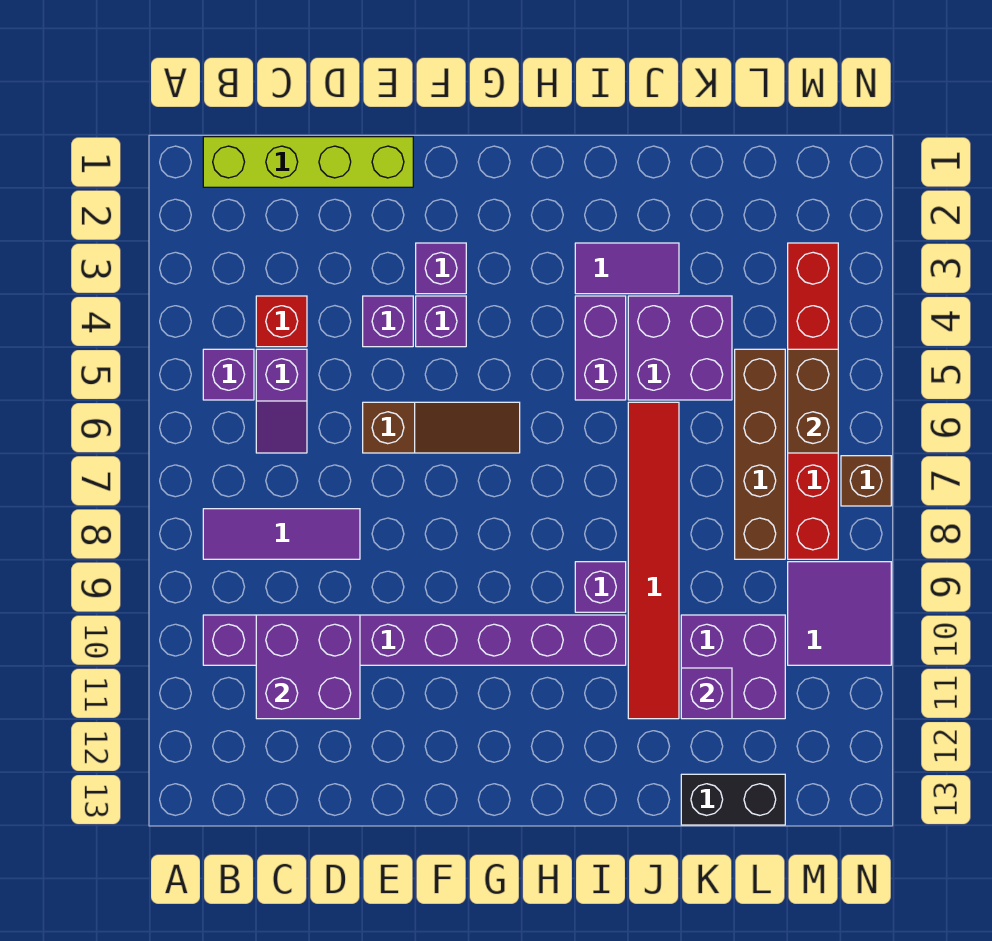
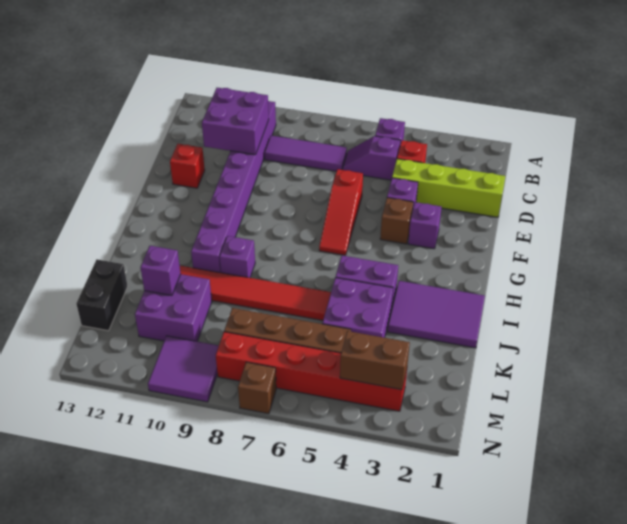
lime 1x4 brick [203,137,413,187] -> lime 1x4 brick turned to [392,159,505,217]
purple 1x3 tile [203,509,360,559] -> purple 1x3 tile turned to [264,136,347,171]
brown 1x3 slope [363,402,520,453] -> red 1x3 slope [319,169,363,255]
none -> red 1x1 brick [170,144,205,188]
purple 1x1 brick [416,296,466,347] -> brown 1x1 brick [380,198,413,244]
purple 1x2 tile [575,243,679,294] -> purple 2x3 tile [388,281,485,348]
brown 1x2 brick [788,349,838,453] -> brown 1x2 brick moved to [340,331,410,390]

